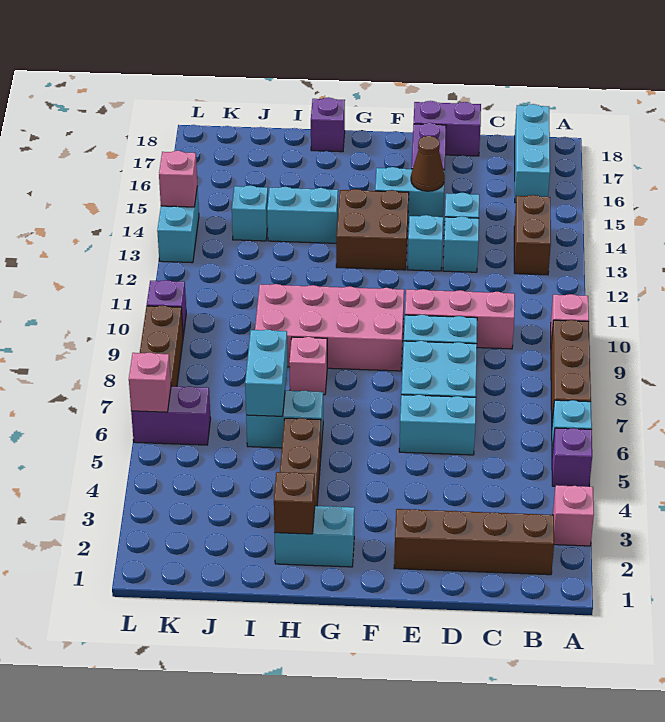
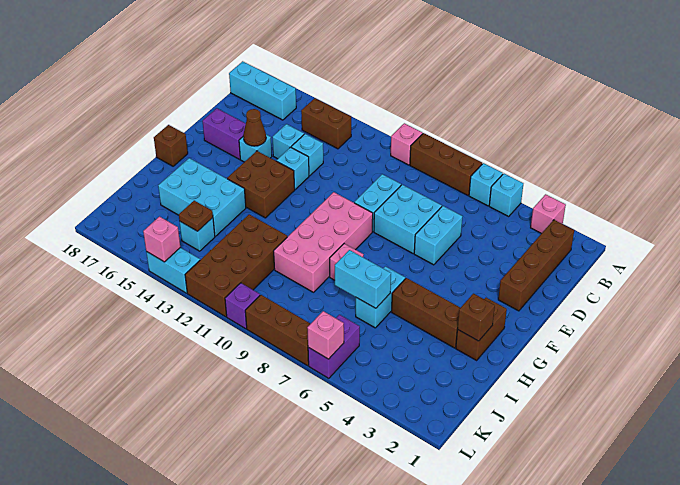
purple 1x1 brick [552,428,592,487] -> cyan 1x1 brick [489,174,523,216]
pink 1x3 brick [405,289,515,349] -> none
purple 1x2 brick [414,101,481,156] -> none
cyan 1x2 brick [375,167,445,222] -> cyan 1x1 brick [239,134,272,162]
cyan 1x2 brick [274,506,355,567] -> brown 1x2 brick [456,298,507,360]
none -> brown 1x1 brick [154,125,188,166]
cyan 1x2 brick [267,187,338,243] -> cyan 2x3 brick [158,158,246,236]
purple 1x1 brick [311,97,345,152] -> none
none -> brown 2x4 brick [185,214,287,317]
none -> brown 1x1 plate [179,201,213,231]

